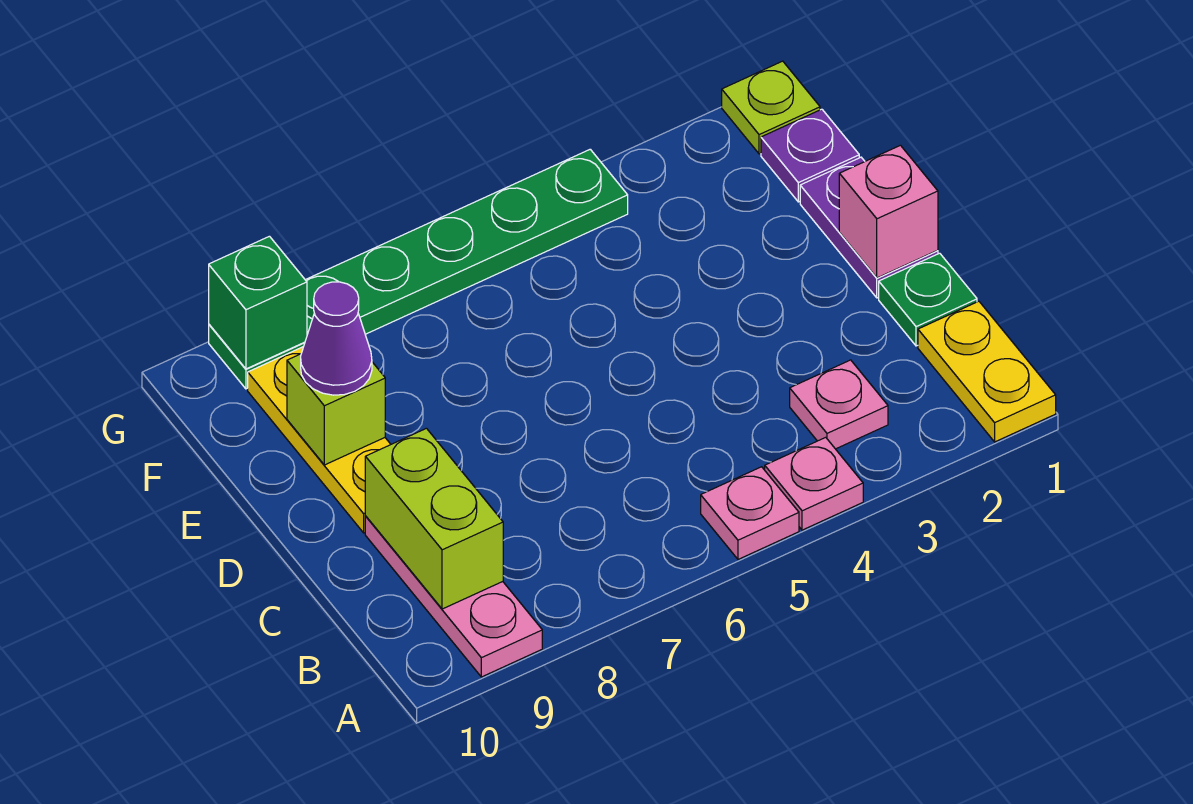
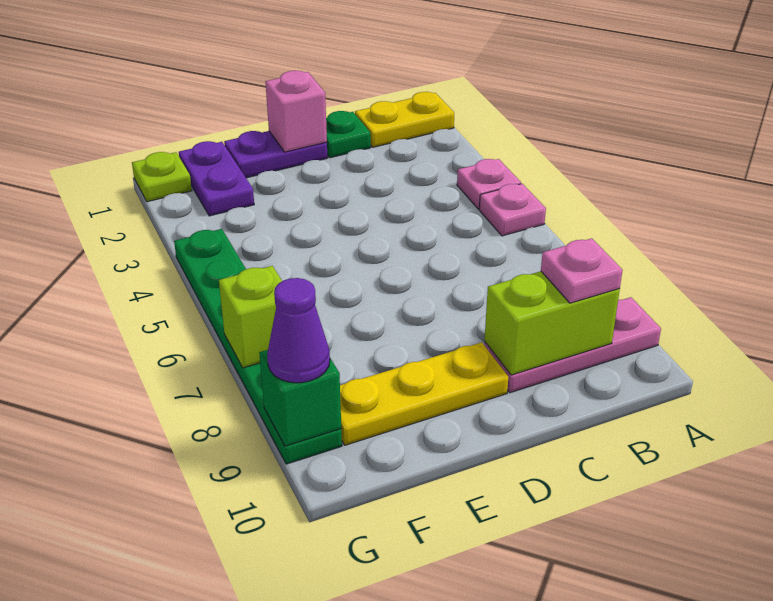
pink 1x1 plate [790,360,888,449] -> pink 1x1 plate moved to [541,238,622,303]
lime 1x1 brick [287,354,385,465] -> lime 1x1 brick moved to [219,266,282,368]
purple 1x1 cone [301,282,372,395] -> purple 1x1 cone moved to [267,278,330,383]
purple 1x1 plate [761,109,859,202] -> purple 1x2 plate [179,141,254,216]

